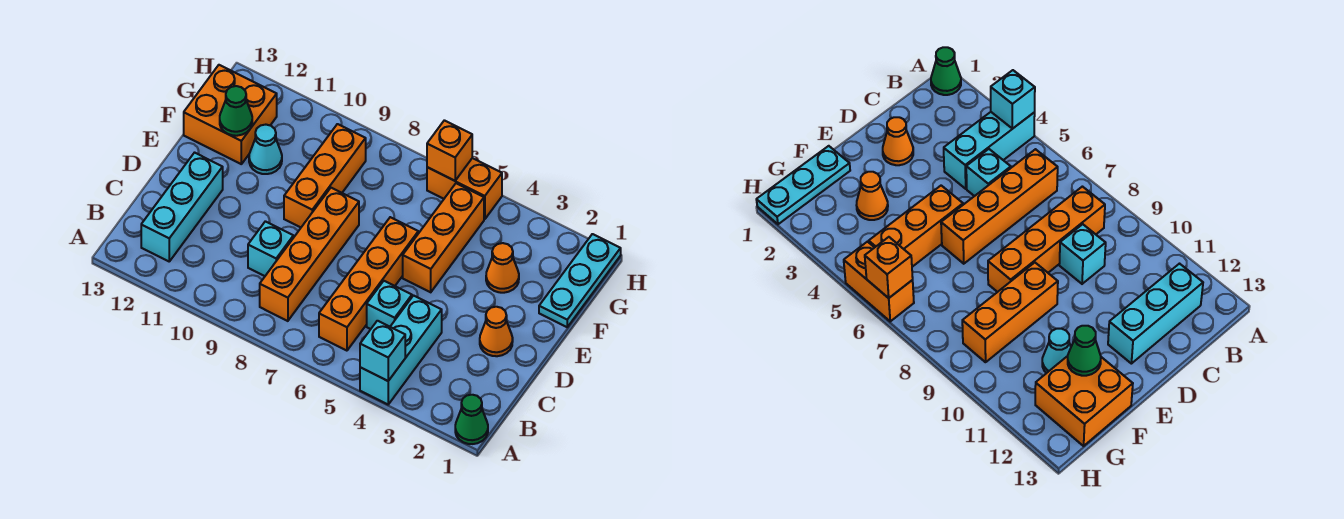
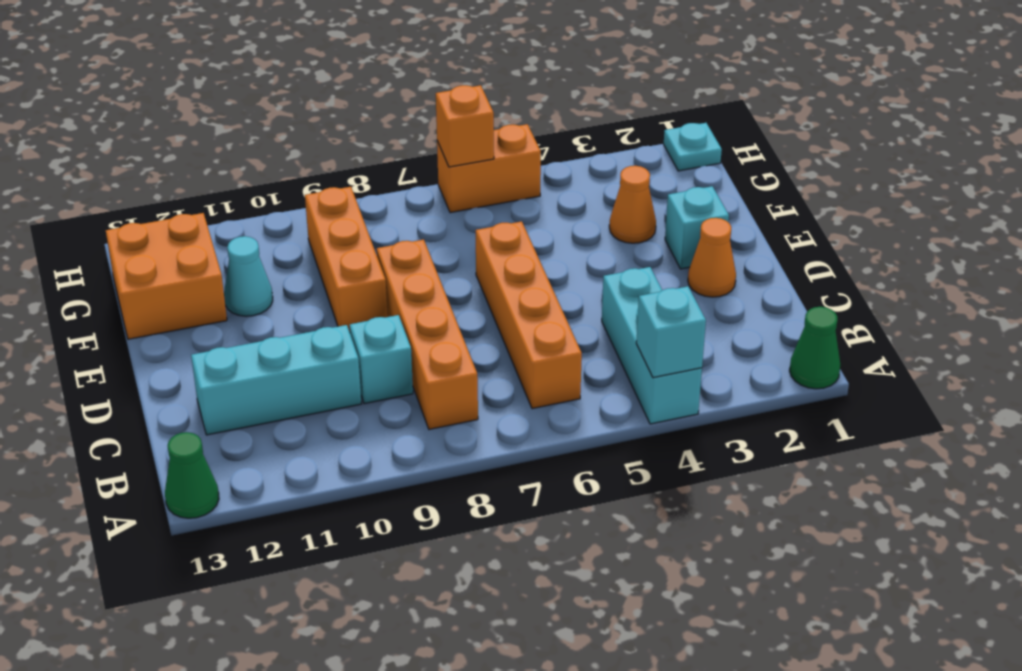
cyan 1x3 brick [141,153,223,261] -> cyan 1x3 brick turned to [191,325,361,435]
cyan 1x1 brick [367,281,412,329] -> cyan 1x1 brick moved to [665,186,729,269]
orange 1x3 brick [403,183,484,292] -> none
cyan 1x3 plate [539,234,621,327] -> cyan 1x1 plate [664,123,722,171]
green 1x1 cone [220,86,252,136] -> green 1x1 cone moved to [165,432,219,518]

